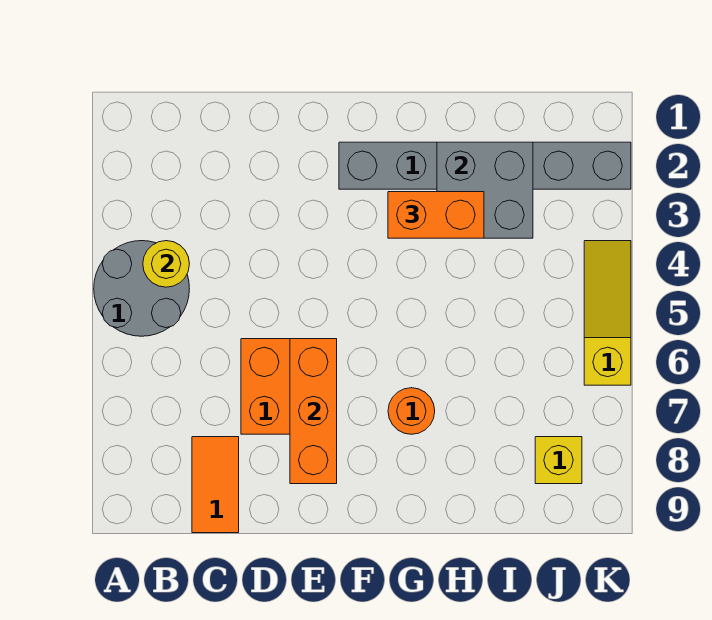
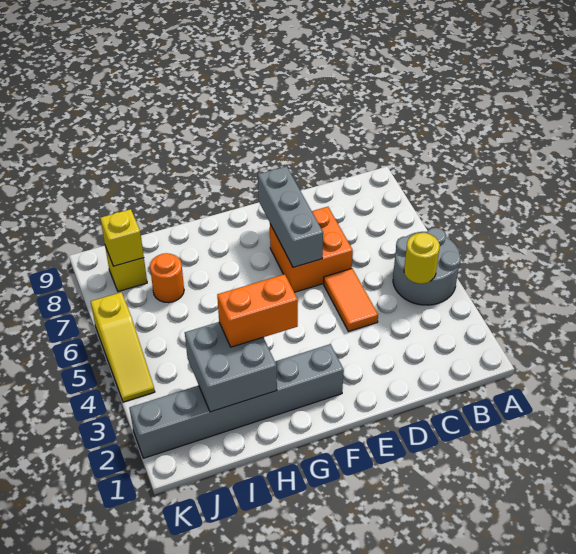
orange 1x2 tile [192,437,239,533] -> orange 1x2 tile moved to [324,269,378,332]
orange 1x3 brick [290,339,337,484] -> grey 1x3 brick [258,166,323,267]
orange 1x1 round brick [388,388,435,434] -> orange 1x1 round brick moved to [150,253,184,303]
none -> yellow 1x1 brick [100,209,144,266]

